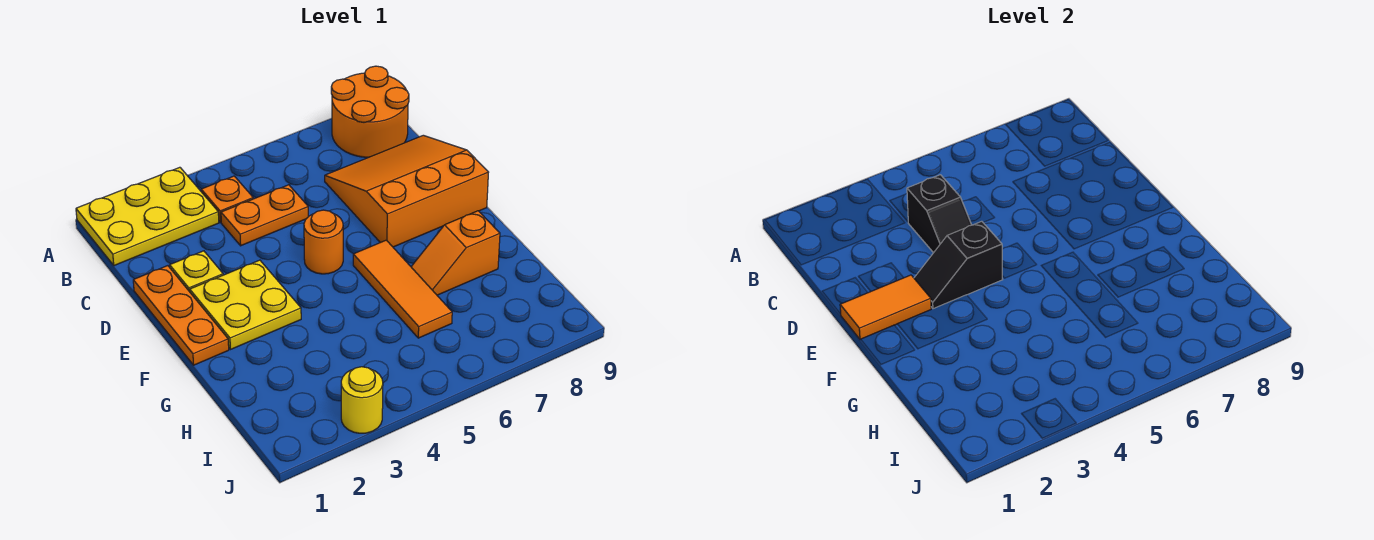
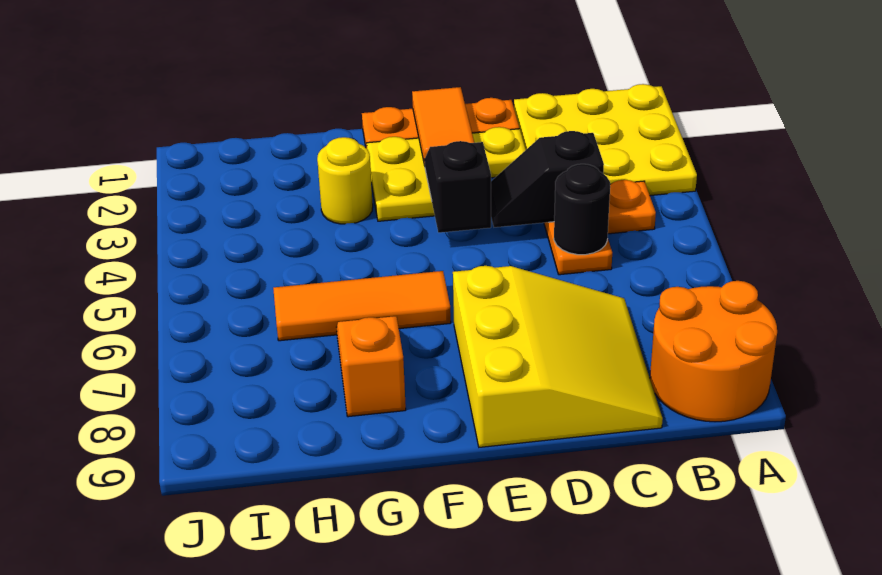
yellow 2x3 plate [76,167,219,266] -> yellow 3x3 plate [514,84,697,196]
none -> black 1x1 round brick [554,164,610,255]
orange 3x3 slope [325,135,489,247] -> yellow 3x3 slope [453,266,663,447]
orange 1x1 round brick [304,210,343,274] -> none
yellow 1x1 round brick [341,367,383,433] -> yellow 1x1 round brick moved to [317,137,373,224]

